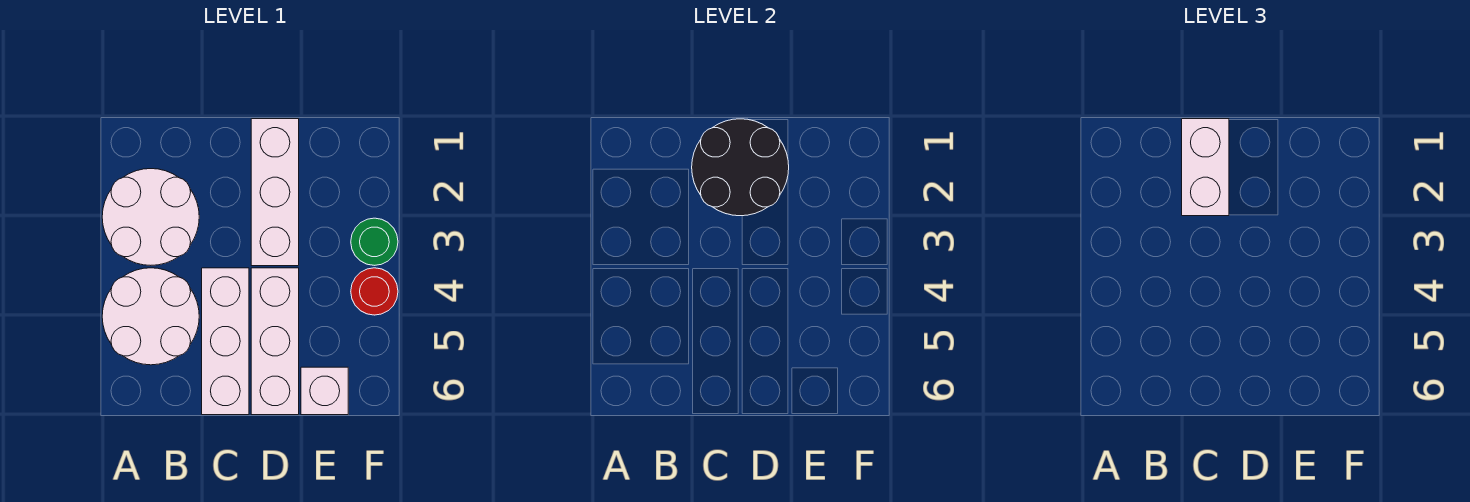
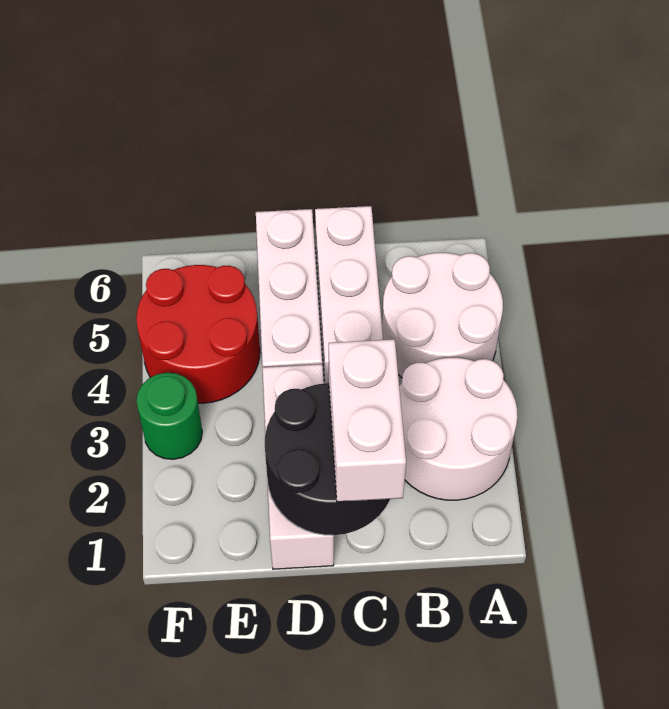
white 1x1 brick [301,367,348,415] -> none
red 1x1 round brick [351,268,398,315] -> red 2x2 round brick [136,265,260,403]

